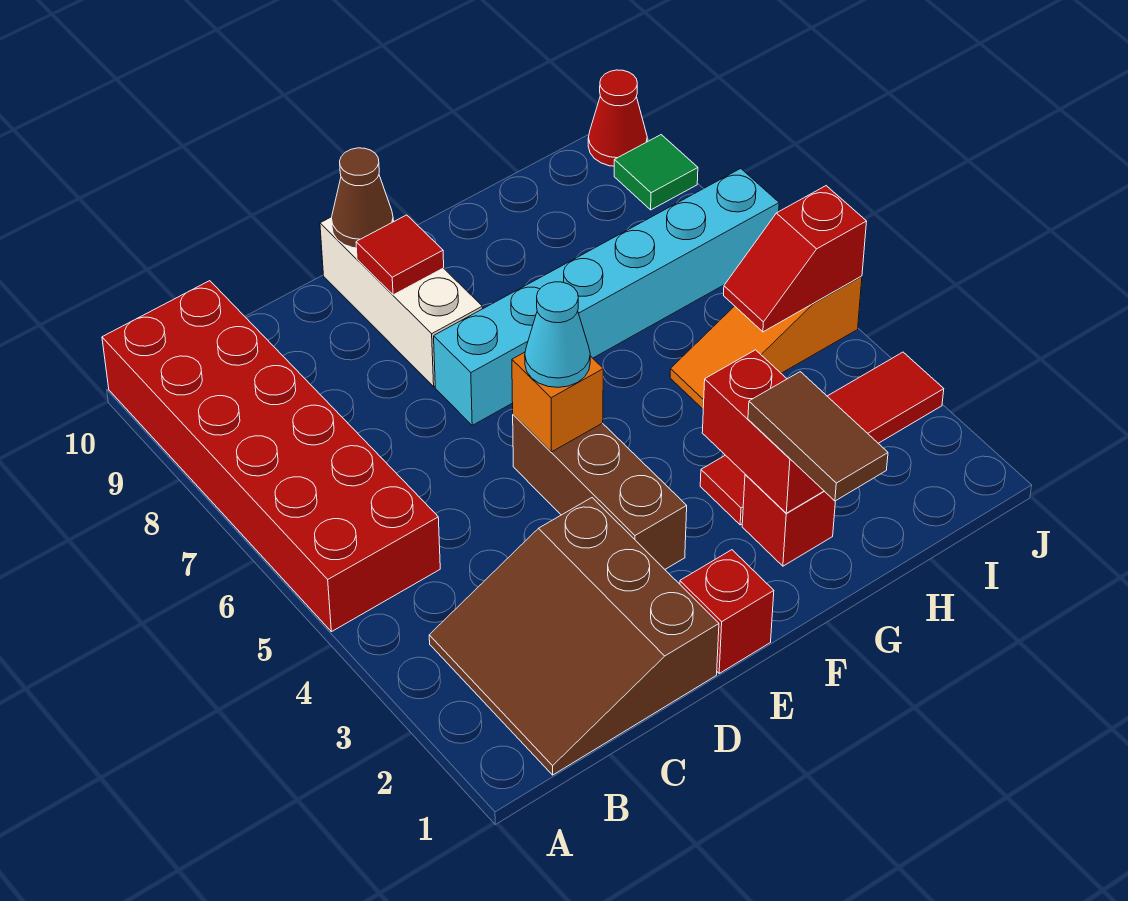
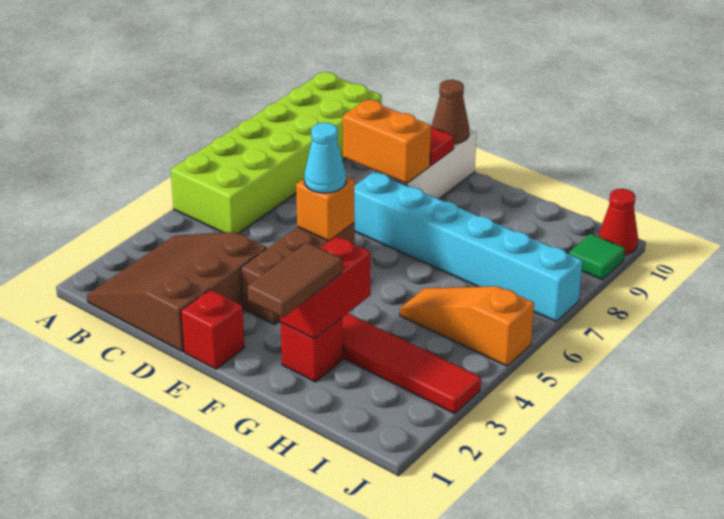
red 2x6 brick [102,281,440,632] -> lime 2x6 brick [171,72,382,233]
none -> orange 1x2 brick [343,100,431,184]
red 1x2 slope [724,186,867,332] -> none

